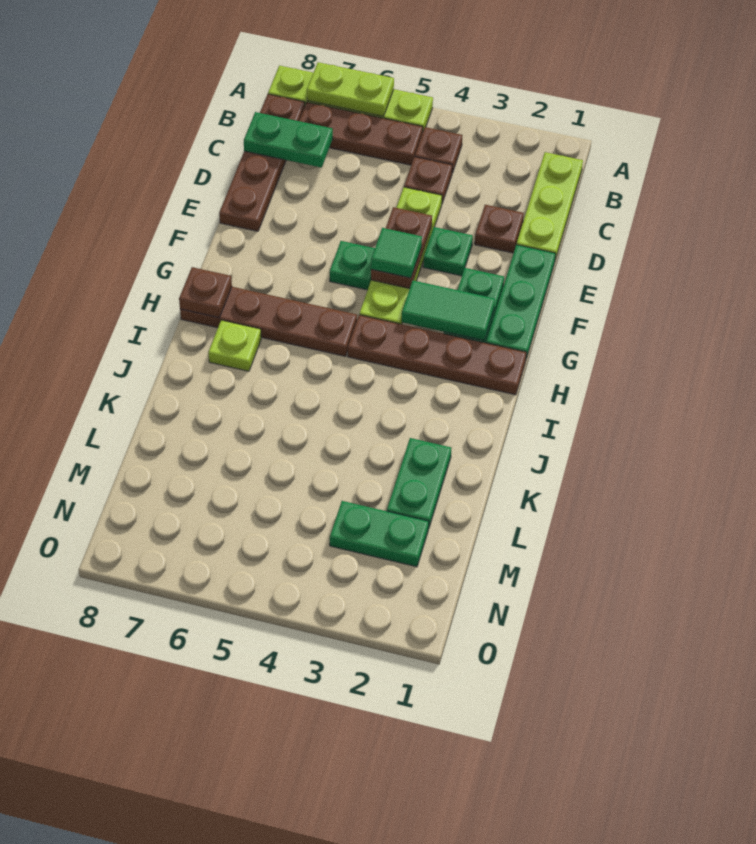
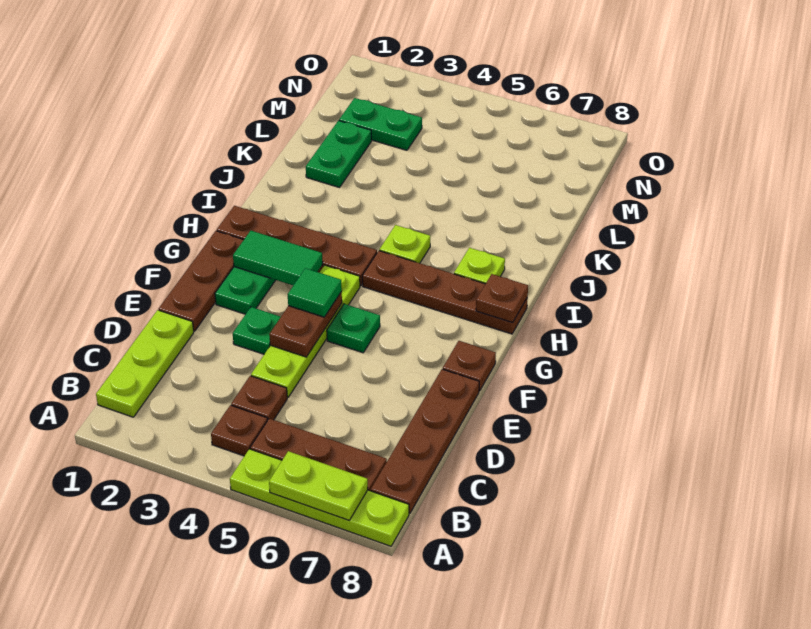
green 1x2 plate [244,112,333,168] -> none
brown 1x1 plate [475,205,524,253] -> brown 1x1 plate moved to [443,341,496,391]
green 1x3 plate [486,244,556,359] -> brown 1x3 plate [159,231,244,331]
none -> lime 1x1 plate [379,225,430,263]

